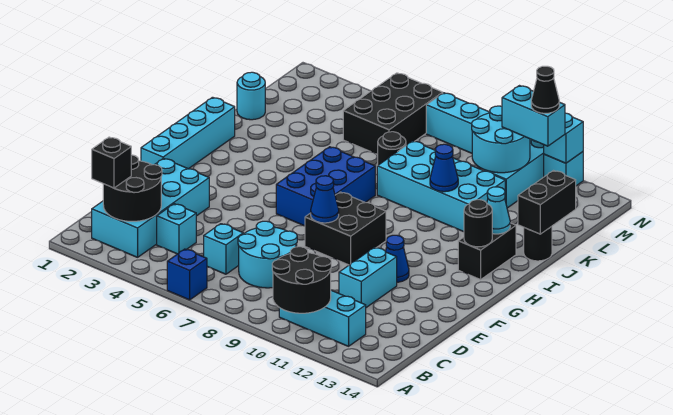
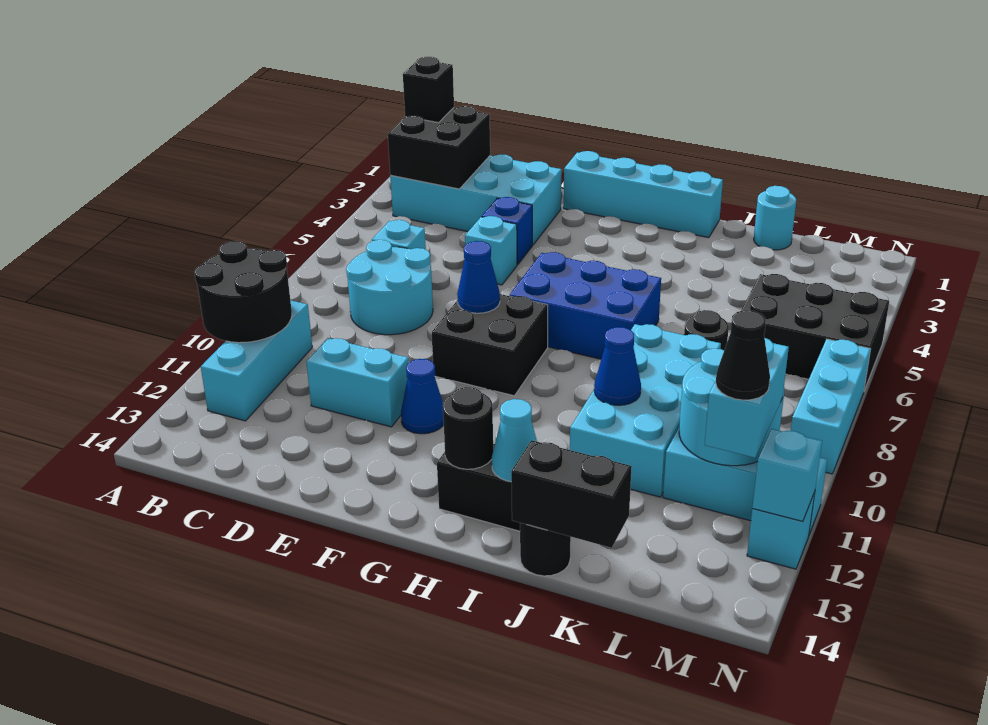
blue 1x1 brick [167,249,207,300] -> blue 1x1 brick moved to [482,197,532,265]
black 2x2 round brick [103,155,162,221] -> black 2x2 brick [388,106,490,189]
cyan 1x1 brick [157,204,196,254] -> cyan 1x1 brick moved to [465,216,517,285]

